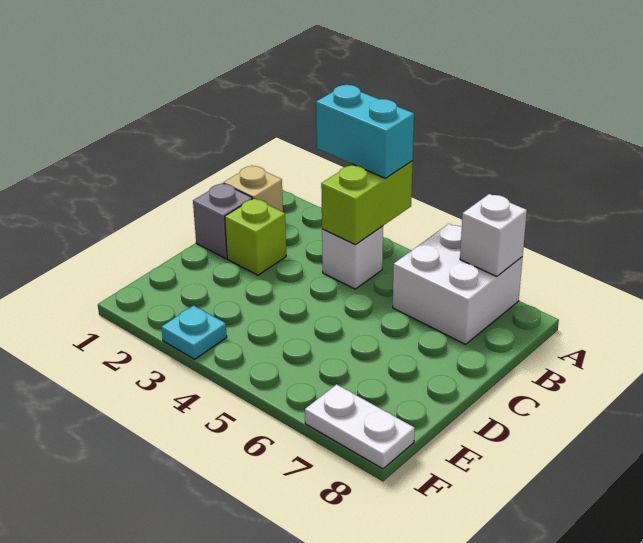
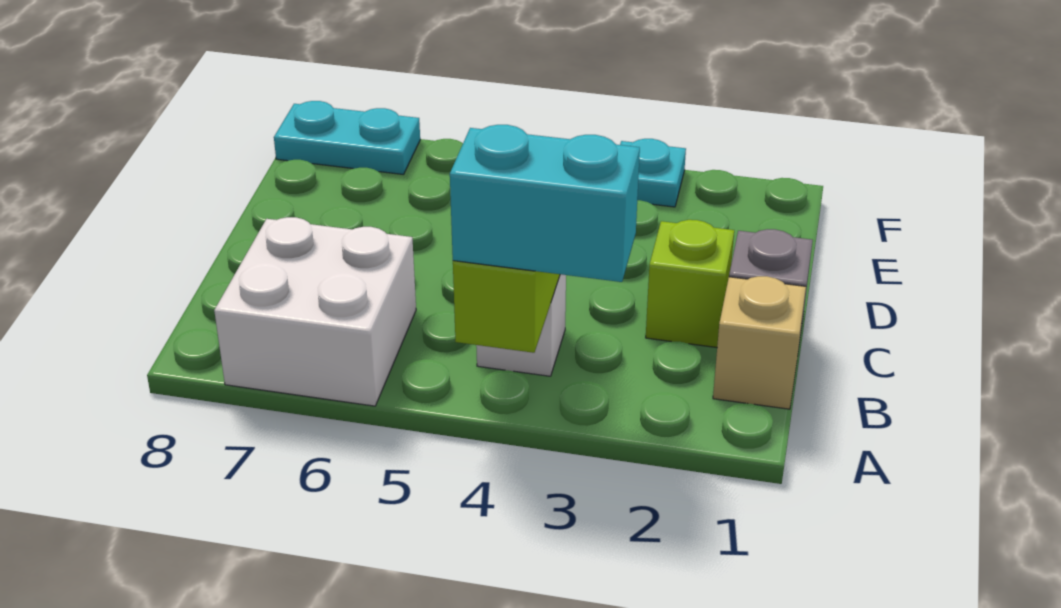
white 1x1 brick [460,194,527,277] -> none
white 1x2 plate [305,384,415,469] -> cyan 1x2 plate [274,101,420,175]

